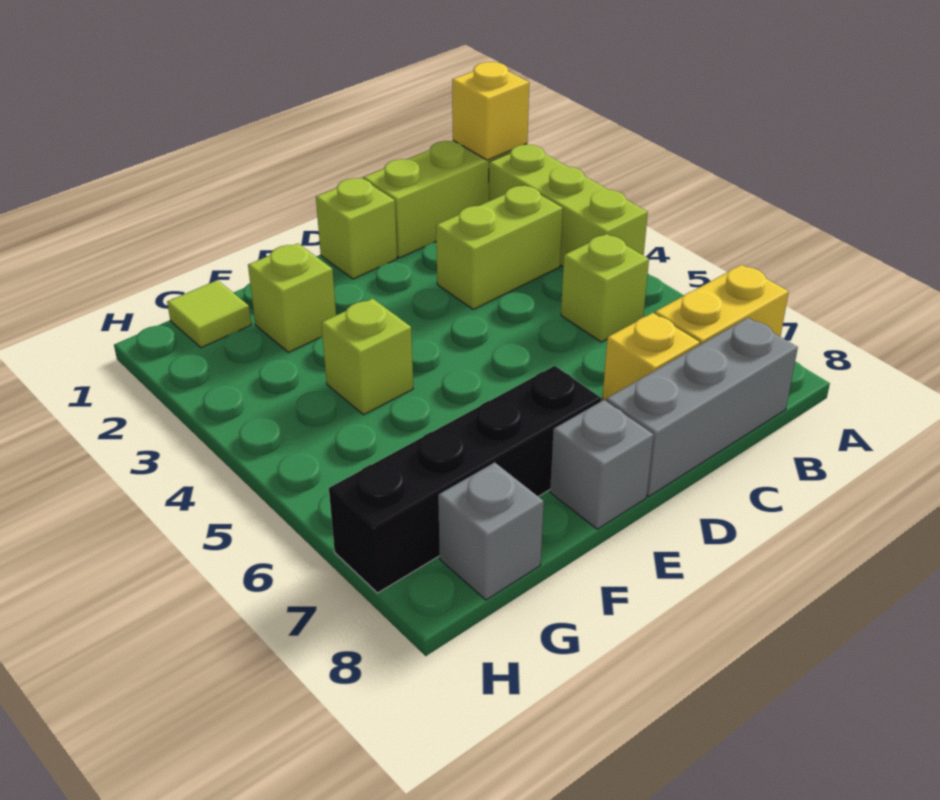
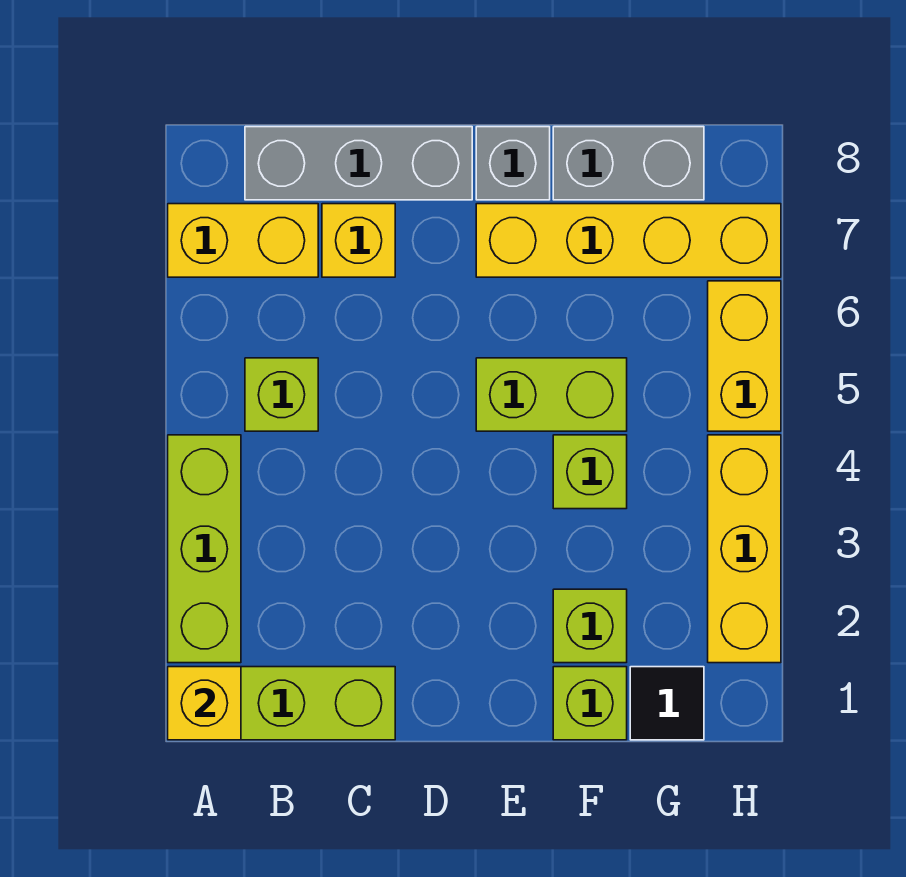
lime 1x2 brick [436,185,563,309] -> lime 1x2 brick moved to [476,358,627,431]
lime 1x1 brick [316,178,397,279] -> lime 1x1 brick moved to [553,667,627,740]
black 1x4 brick [329,366,602,593] -> yellow 1x4 brick [476,204,781,277]
lime 1x1 tile [167,280,251,348] -> black 1x1 tile [630,667,704,740]
grey 1x1 brick [438,462,544,600] -> grey 1x2 brick [553,127,704,200]
none -> yellow 1x3 brick [708,435,781,663]
none -> yellow 1x2 brick [708,281,781,431]

